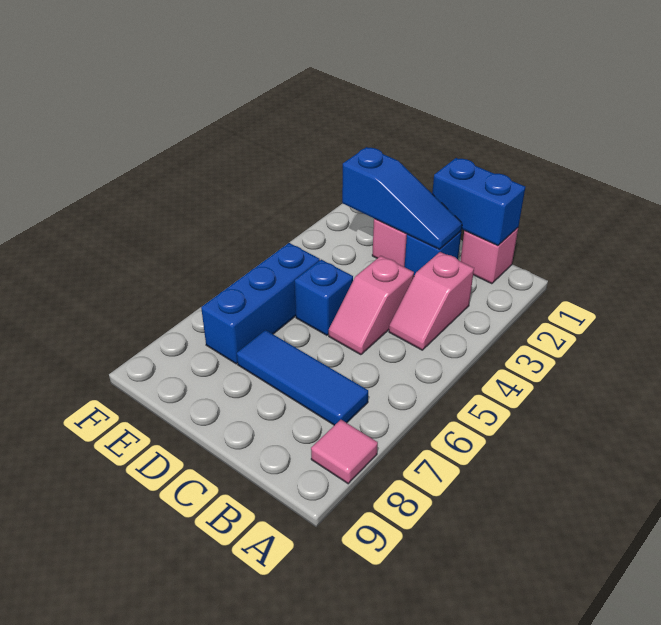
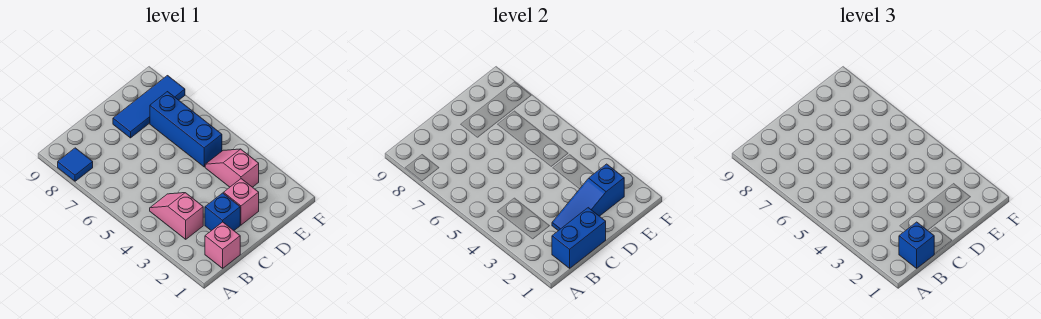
pink 1x1 tile [311,420,378,484] -> blue 1x1 tile [58,148,93,181]
blue 1x3 tile [237,330,368,425] -> blue 1x3 tile moved to [113,76,185,138]
pink 1x2 slope [329,256,414,355] -> pink 1x2 slope moved to [205,149,259,187]
blue 1x1 brick [295,260,353,335] -> blue 1x1 brick moved to [899,222,934,268]

